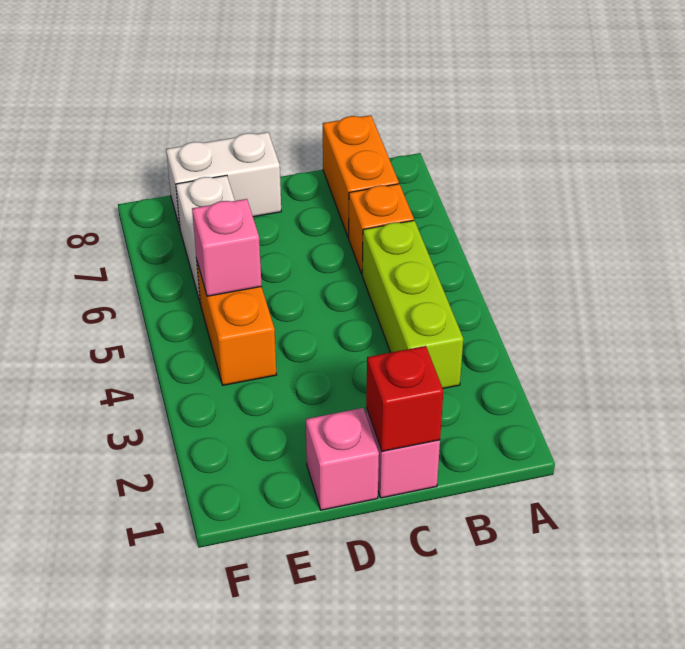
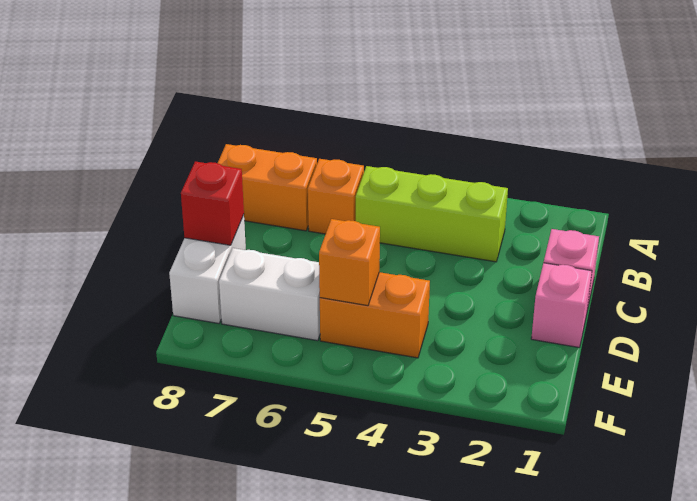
red 1x1 brick [366,346,443,451] -> red 1x1 brick moved to [181,162,244,245]
pink 1x1 brick [192,199,262,296] -> orange 1x1 brick [319,219,380,306]

